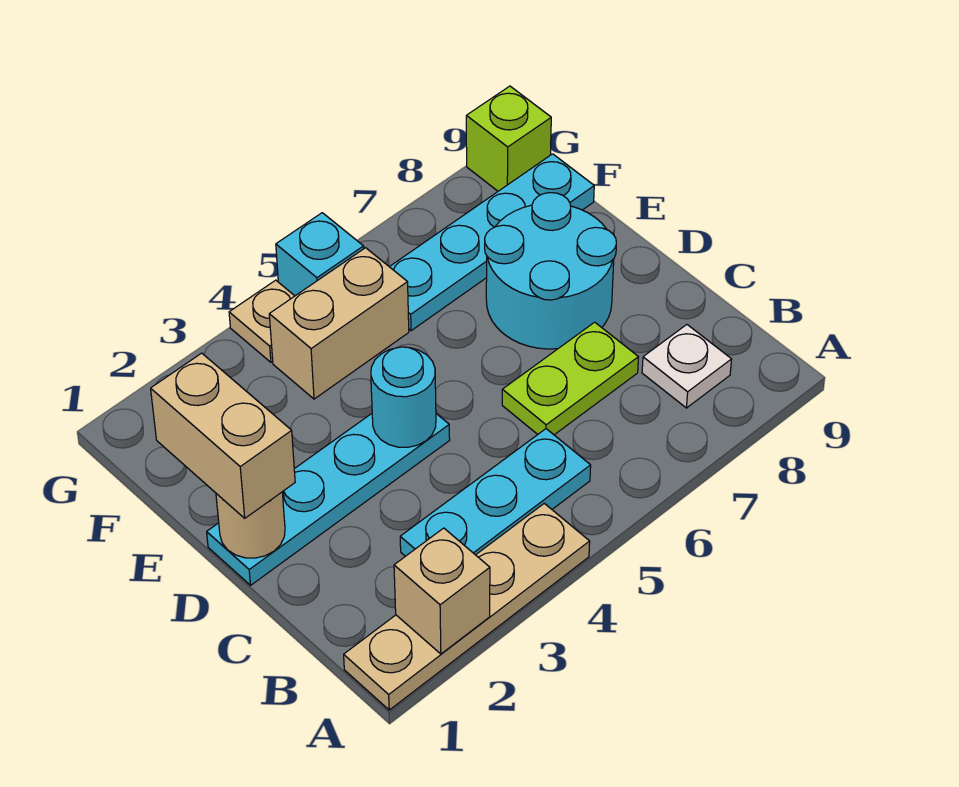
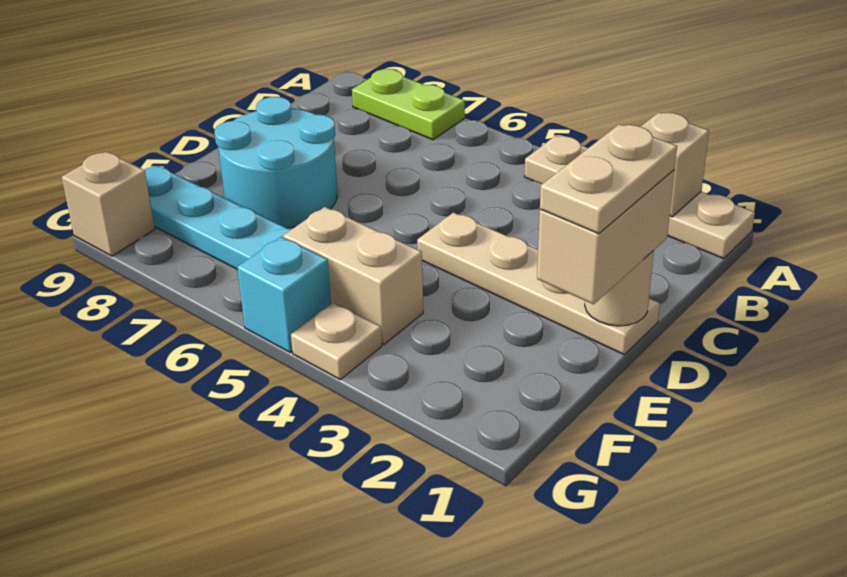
cyan 1x3 plate [400,429,591,556] -> none
white 1x1 plate [642,325,732,408] -> none
lime 1x2 plate [502,322,639,435] -> lime 1x2 plate moved to [352,69,465,140]
cyan 1x4 plate [207,414,450,585] -> tan 1x4 plate [417,213,660,355]
none -> tan 1x2 plate [540,124,677,234]
cyan 1x1 round brick [371,347,436,447] -> none
lime 1x1 brick [466,86,551,191] -> tan 1x1 brick [62,152,155,256]

